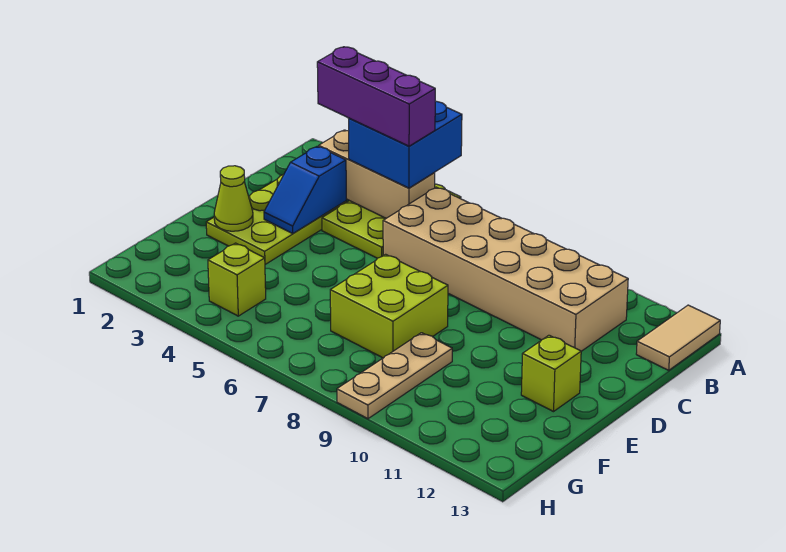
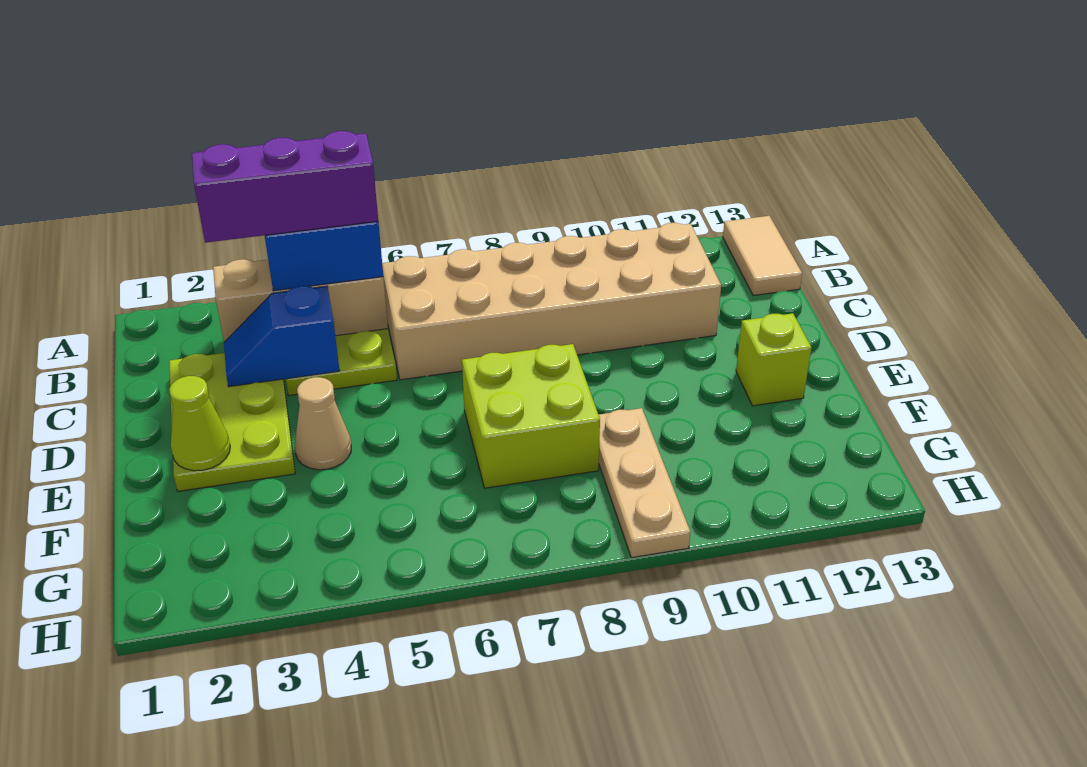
blue 1x2 slope [264,146,346,233] -> blue 1x2 slope turned to [224,286,340,387]
none -> tan 1x1 cone [295,377,351,470]
lime 1x1 brick [208,243,266,316] -> none

